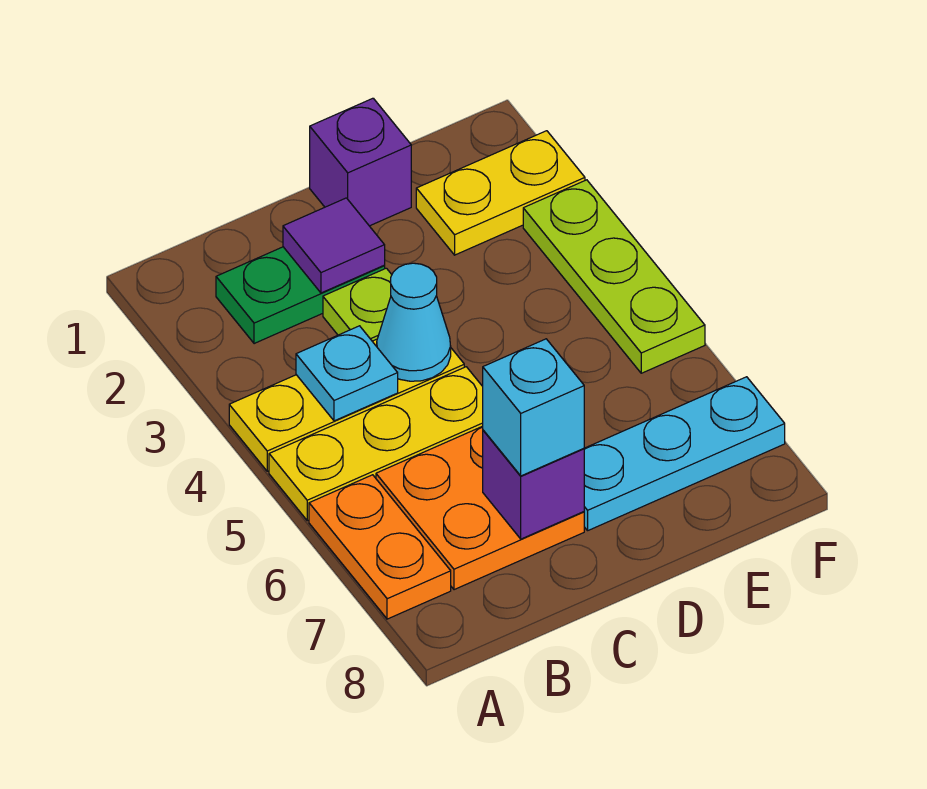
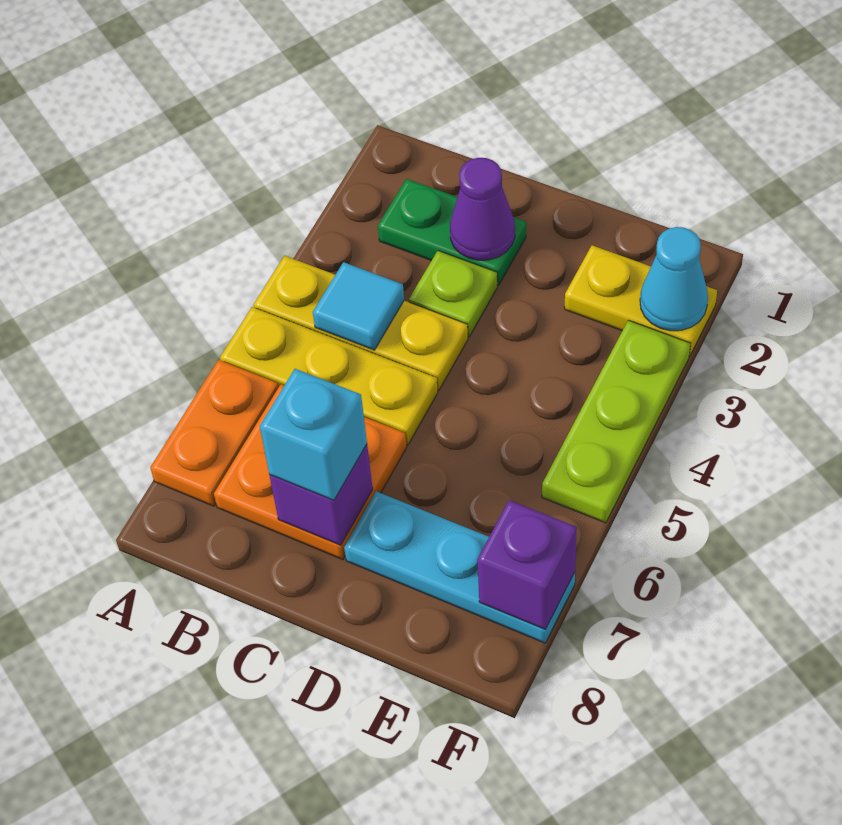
cyan 1x1 plate [296,326,398,421] -> cyan 1x1 tile [313,262,404,350]
purple 1x1 tile [283,198,385,293] -> purple 1x1 cone [450,158,515,260]
cyan 1x1 cone [377,263,451,381] -> cyan 1x1 cone moved to [640,227,708,331]
purple 1x1 brick [310,98,411,226] -> purple 1x1 brick moved to [477,500,577,629]

